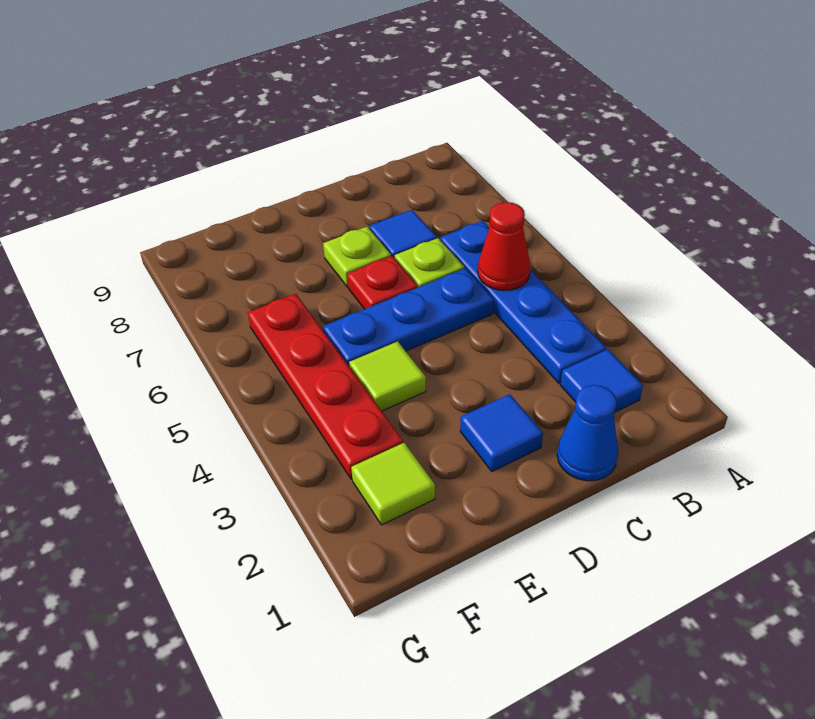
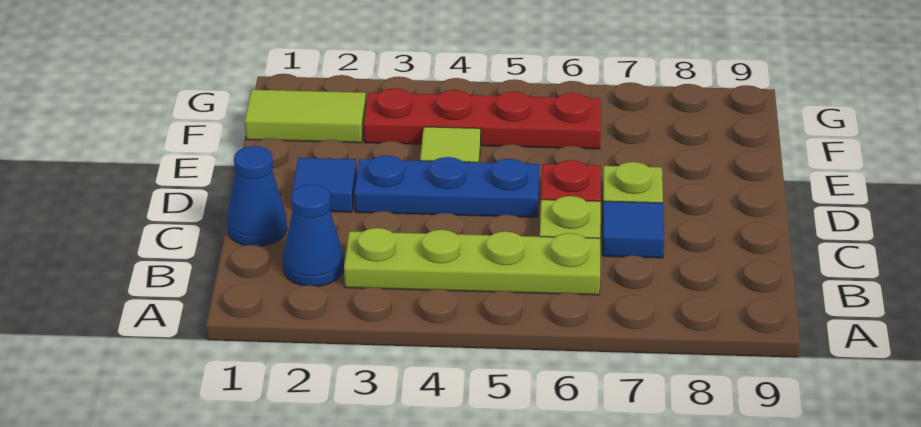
blue 1x1 tile [560,349,643,412] -> blue 1x1 cone [283,184,344,286]
blue 1x4 plate [440,221,606,383] -> lime 1x4 plate [344,228,600,295]
red 1x1 cone [478,202,530,290] -> none
blue 1x3 plate [323,268,494,366] -> blue 1x3 plate turned to [354,155,539,217]
lime 1x1 tile [351,443,435,525] -> lime 1x2 tile [245,90,366,143]

